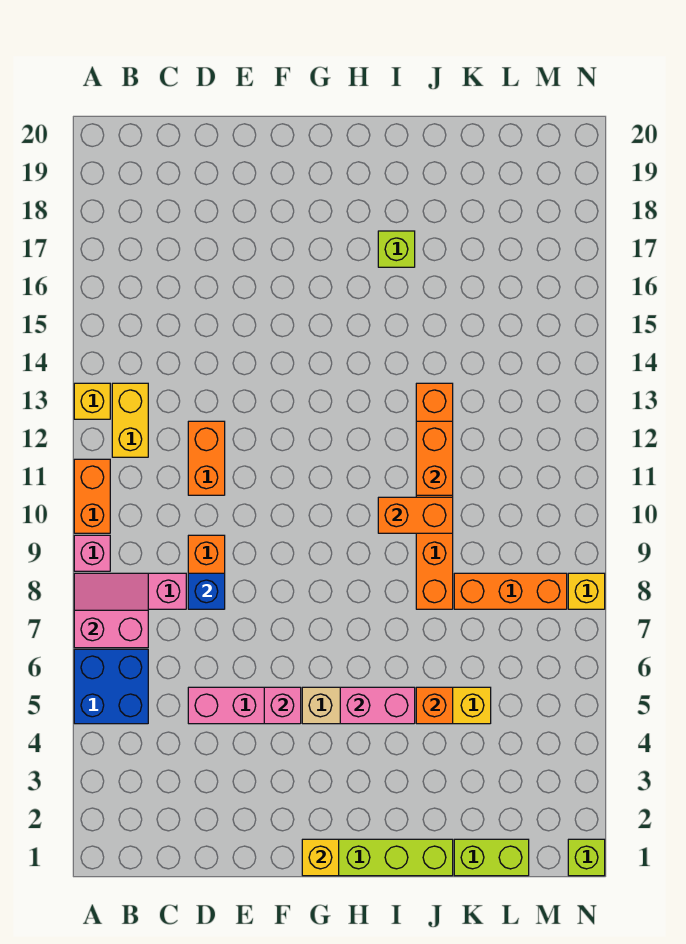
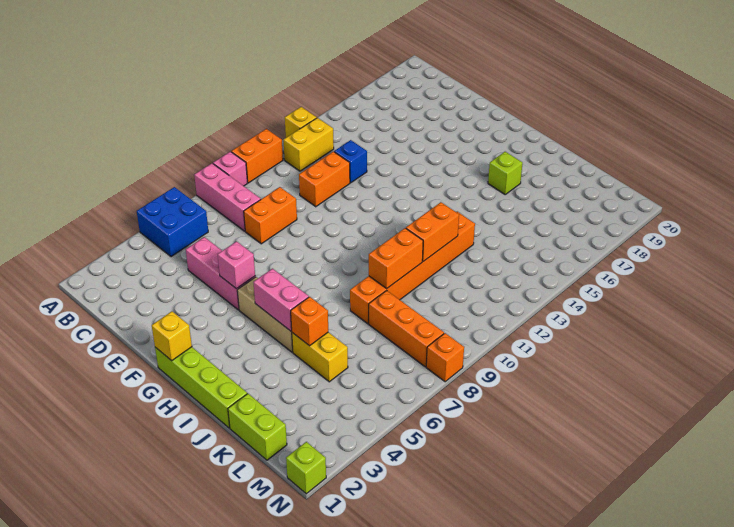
pink 2x2 slope [74,573,148,648] -> none
blue 1x1 brick [188,573,225,609] -> blue 1x1 brick moved to [334,140,367,183]
orange 1x2 brick [378,497,453,533] -> orange 1x2 brick turned to [369,228,423,288]
yellow 1x1 brick [568,573,605,609] -> orange 1x1 brick [426,333,464,382]

